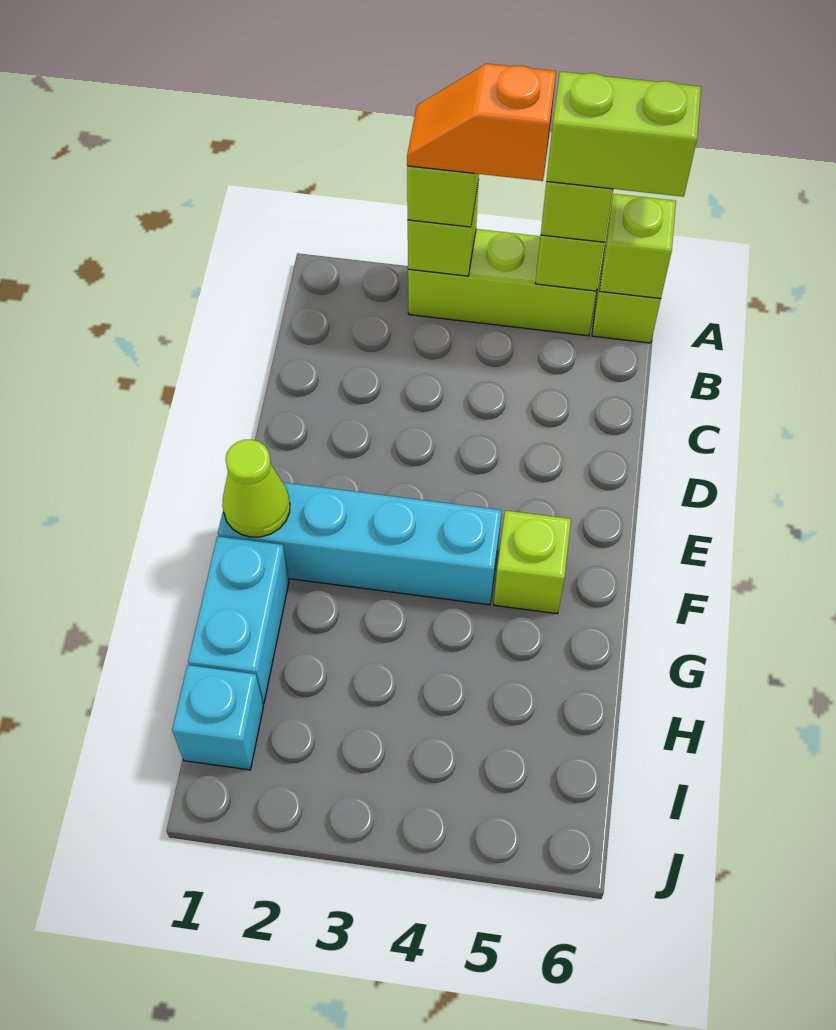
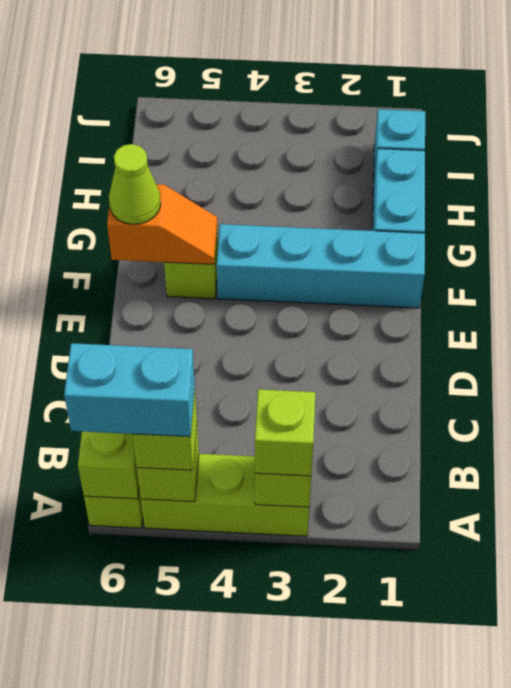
orange 1x2 slope [407,64,556,181] -> orange 1x2 slope moved to [107,184,217,264]
lime 1x2 brick [547,71,701,197] -> cyan 1x2 brick [64,343,195,437]
lime 1x1 cone [222,440,290,537] -> lime 1x1 cone moved to [109,144,161,224]

